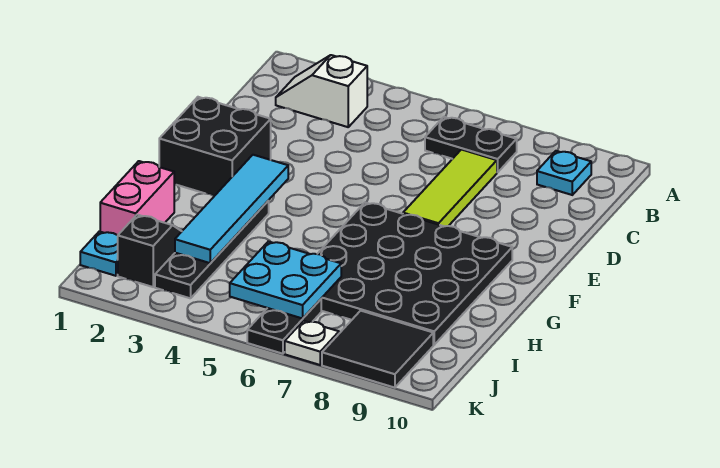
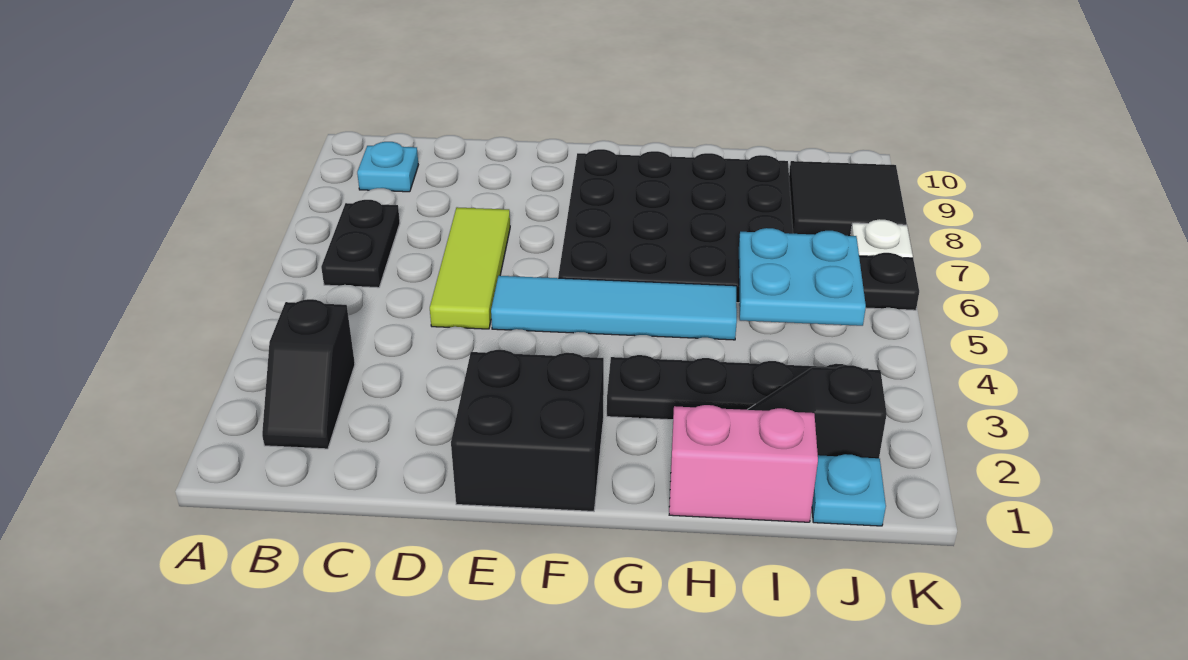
white 1x2 slope [276,55,367,127] -> black 1x2 slope [262,299,355,449]
lime 1x3 tile [403,150,497,226] -> lime 1x3 tile turned to [430,207,510,329]
cyan 1x4 tile [175,155,288,263] -> cyan 1x4 tile moved to [491,276,737,340]

